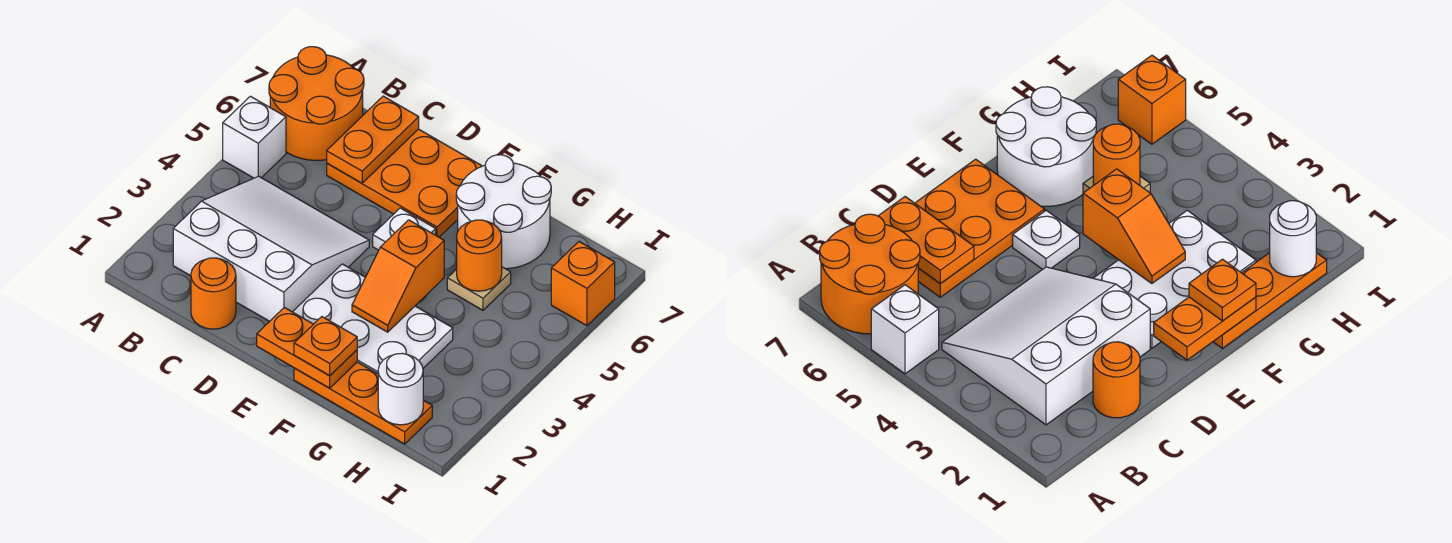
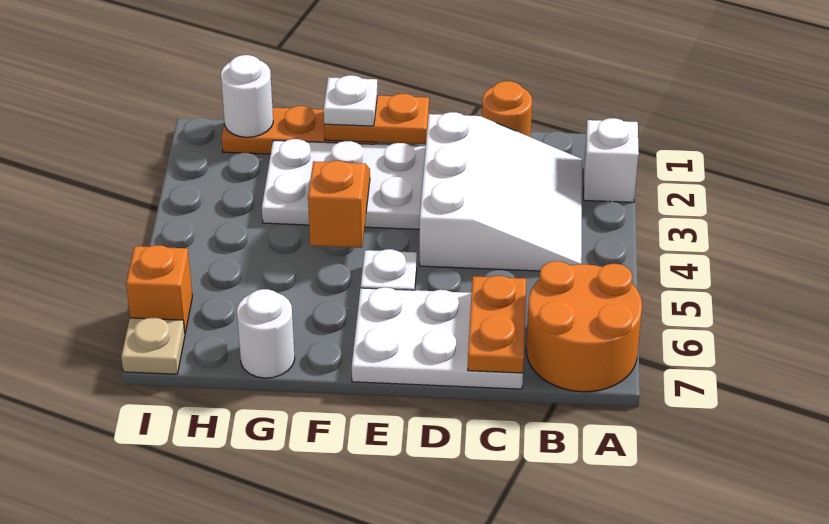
white 1x1 brick [223,96,286,178] -> white 1x1 brick moved to [584,118,639,202]
white 3x3 slope [173,176,369,321] -> white 3x3 slope turned to [420,112,582,271]
orange 2x3 plate [327,129,482,237] -> white 2x3 plate [352,287,523,389]
orange 1x1 plate [294,317,357,376] -> white 1x1 plate [324,75,377,126]
white 2x2 round brick [456,155,551,269] -> white 1x1 round brick [237,289,295,378]
tan 1x1 plate [447,267,511,310] -> tan 1x1 plate moved to [121,318,185,374]
orange 1x1 round brick [457,220,502,291] -> none

